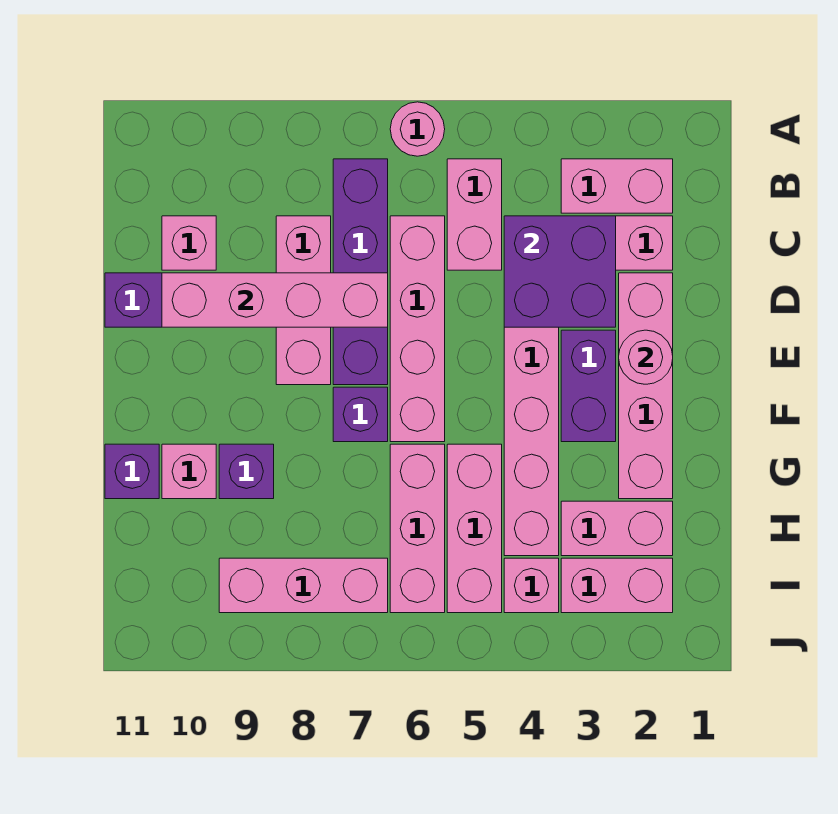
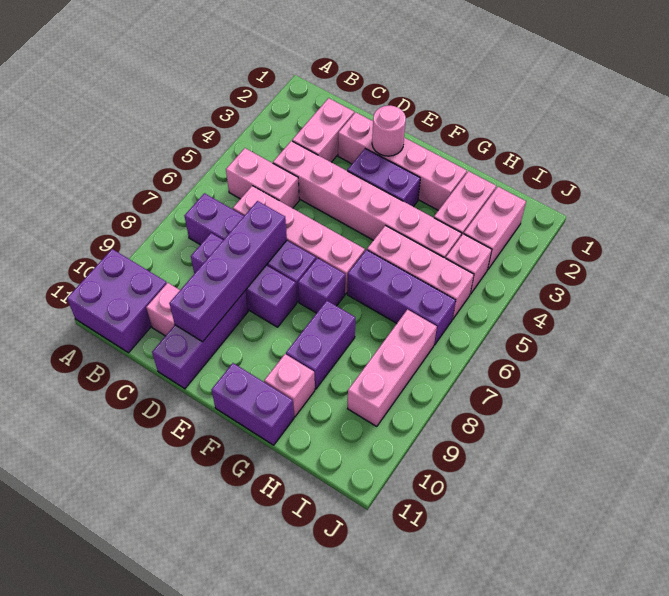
pink 1x1 round brick [390,102,445,156] -> none
pink 1x2 brick [561,159,673,213] -> none
purple 2x2 brick [504,216,616,327] -> purple 2x2 brick moved to [67,249,167,353]
pink 1x3 brick [276,216,331,385] -> purple 1x3 brick [191,233,297,327]
pink 1x4 brick [162,273,388,327] -> purple 1x4 brick [169,201,287,342]
pink 1x3 brick [390,444,445,613] -> purple 1x3 brick [347,250,456,345]
purple 1x1 brick [219,444,274,499] -> purple 1x2 brick [286,301,355,389]
purple 1x1 brick [105,444,159,499] -> purple 1x2 brick [211,363,294,445]

